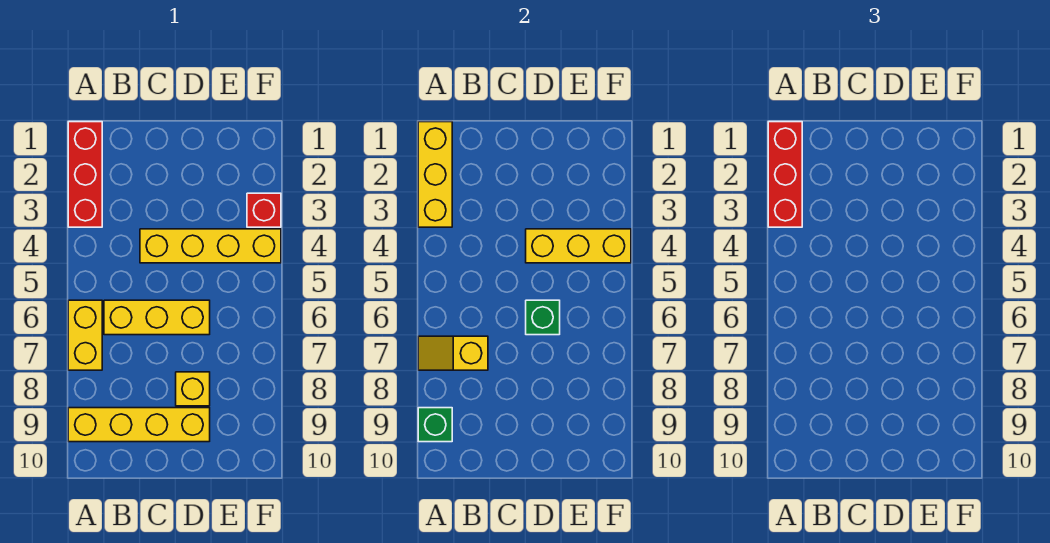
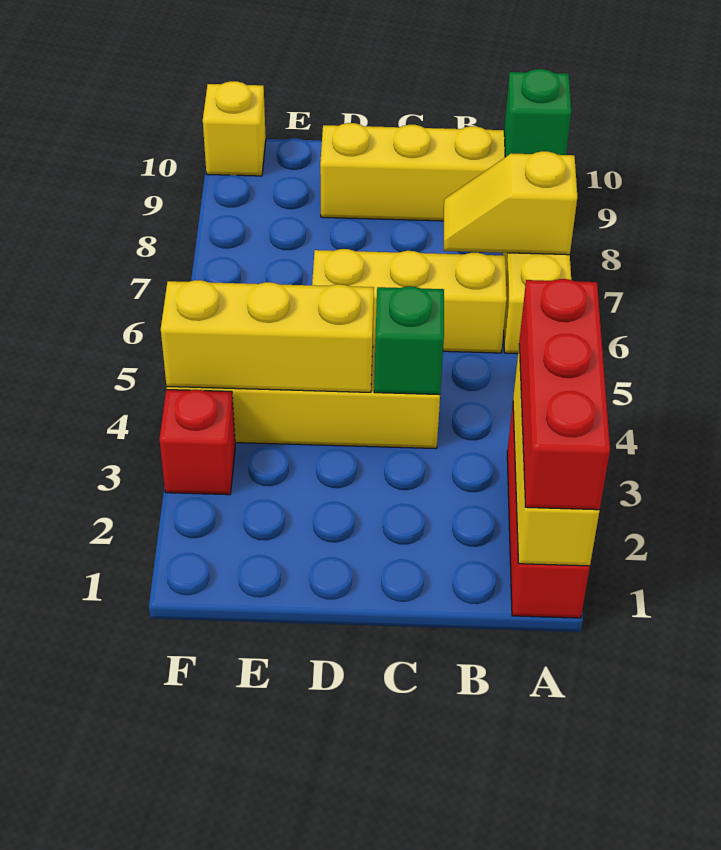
yellow 1x2 slope [418,336,488,370] -> yellow 1x2 slope turned to [444,151,577,255]
green 1x1 brick [526,300,560,335] -> green 1x1 brick moved to [374,286,444,395]
yellow 1x1 brick [176,372,210,406] -> yellow 1x1 brick moved to [203,81,266,176]

